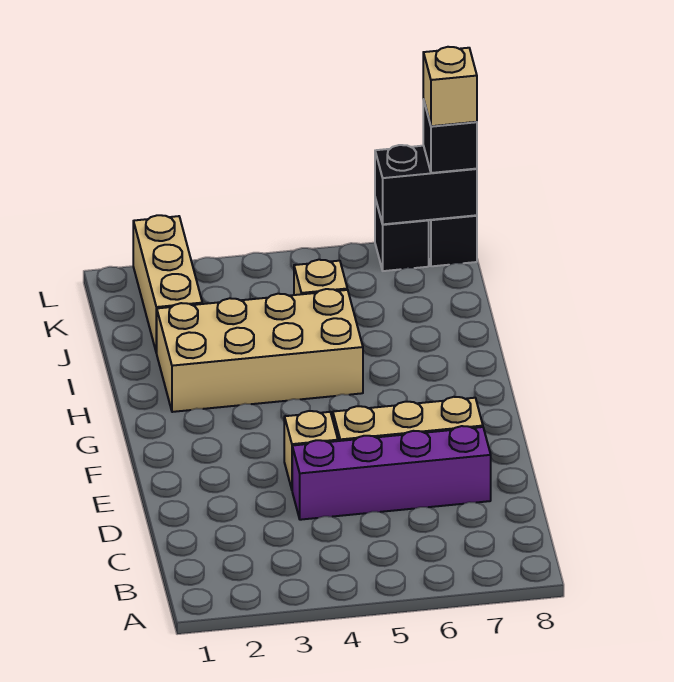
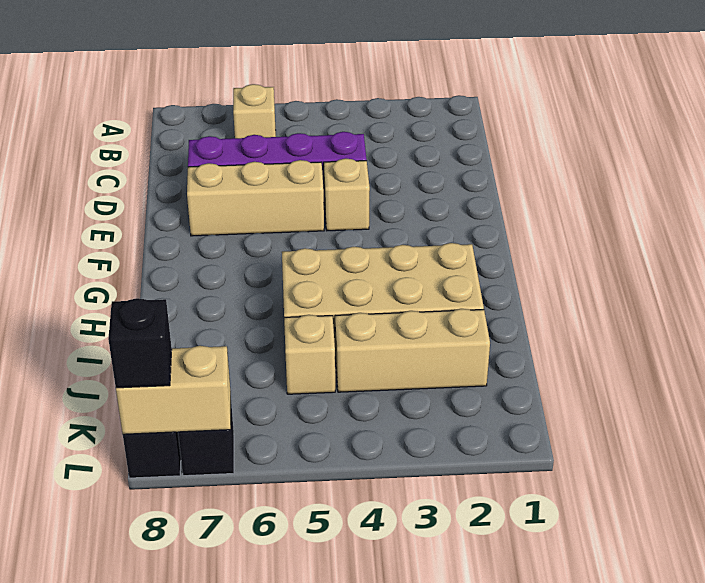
tan 1x3 brick [133,215,202,353] -> tan 1x3 brick turned to [335,309,490,392]
black 1x2 brick [375,145,477,224] -> tan 1x2 brick [116,346,231,434]
tan 1x1 brick [423,47,477,126] -> tan 1x1 brick moved to [233,84,276,138]

